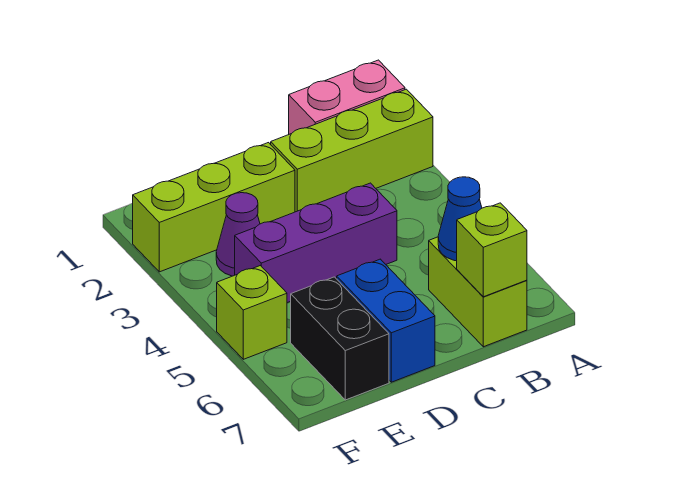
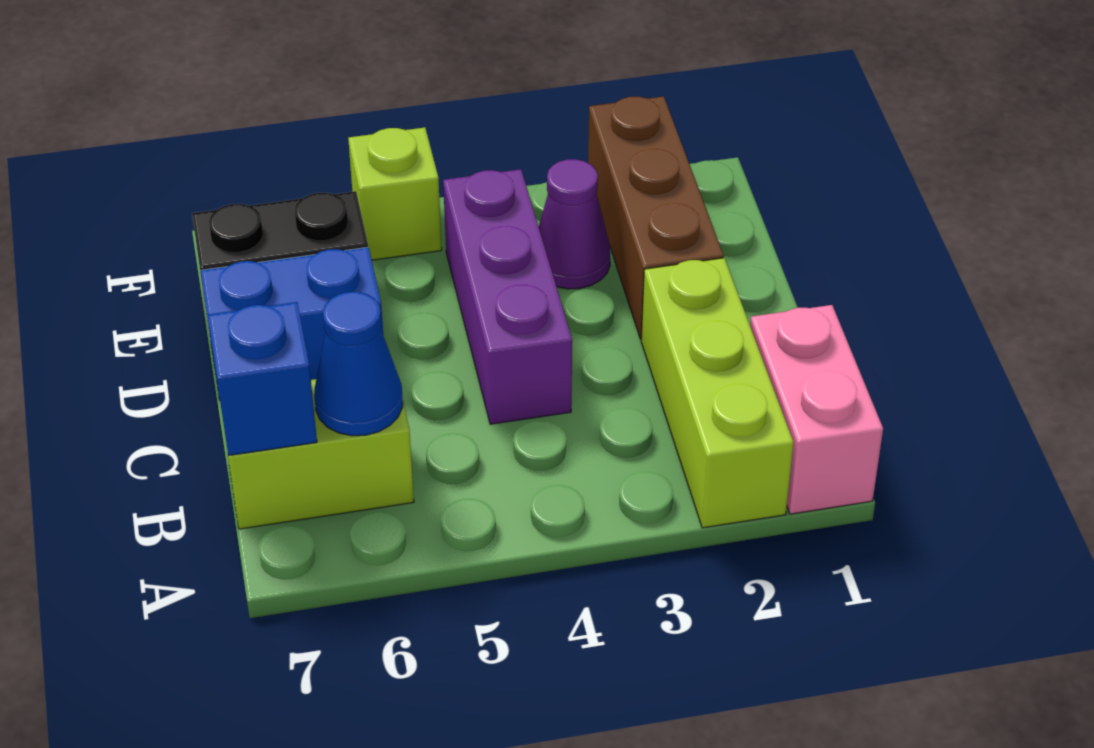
lime 1x1 brick [457,203,527,297] -> blue 1x1 brick [208,302,317,456]
lime 1x3 brick [133,143,295,272] -> brown 1x3 brick [588,96,724,339]

